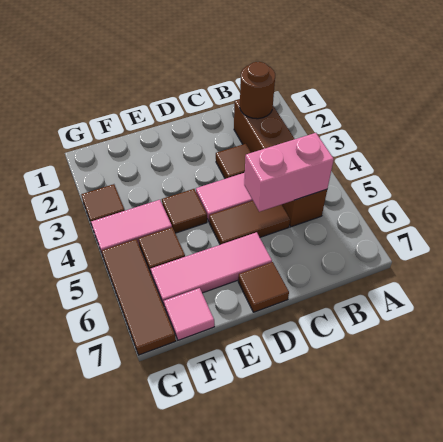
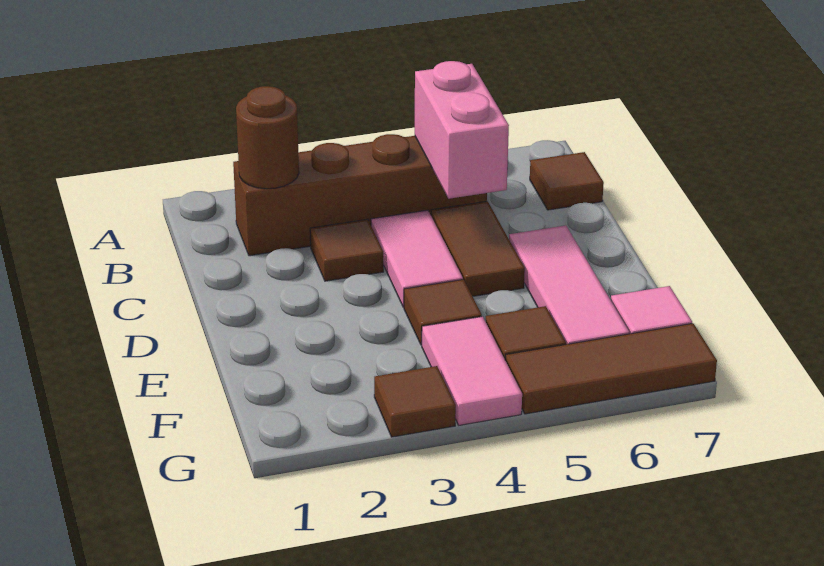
brown 1x1 tile [238,262,289,312] -> brown 1x1 tile moved to [530,152,604,210]

